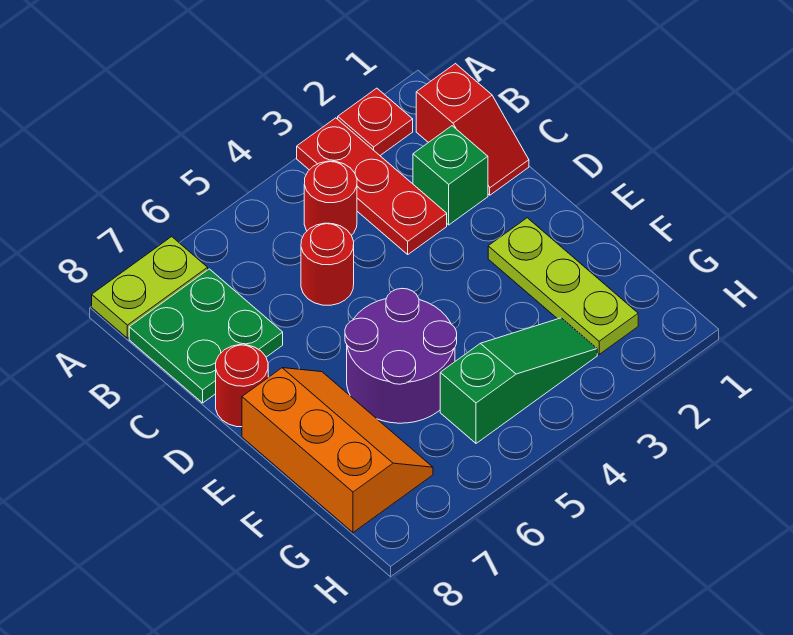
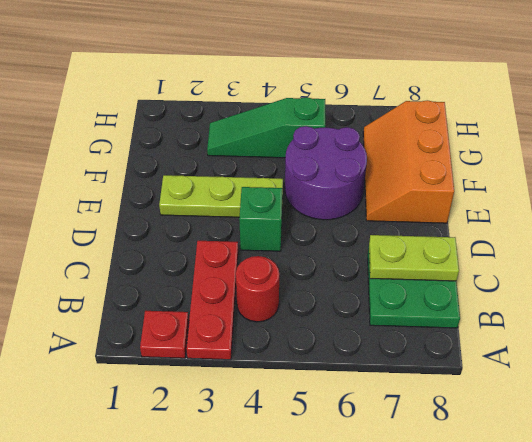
lime 1x2 plate [92,237,208,338] -> lime 1x2 plate moved to [369,235,459,281]
red 1x2 slope [416,64,529,195] -> none
green 1x1 brick [413,126,488,225] -> green 1x1 brick moved to [239,187,282,251]
red 1x1 round brick [301,223,354,305] -> none
red 1x1 round brick [216,345,268,427] -> none
lime 1x3 plate [488,218,638,354] -> lime 1x3 plate turned to [159,175,283,217]

